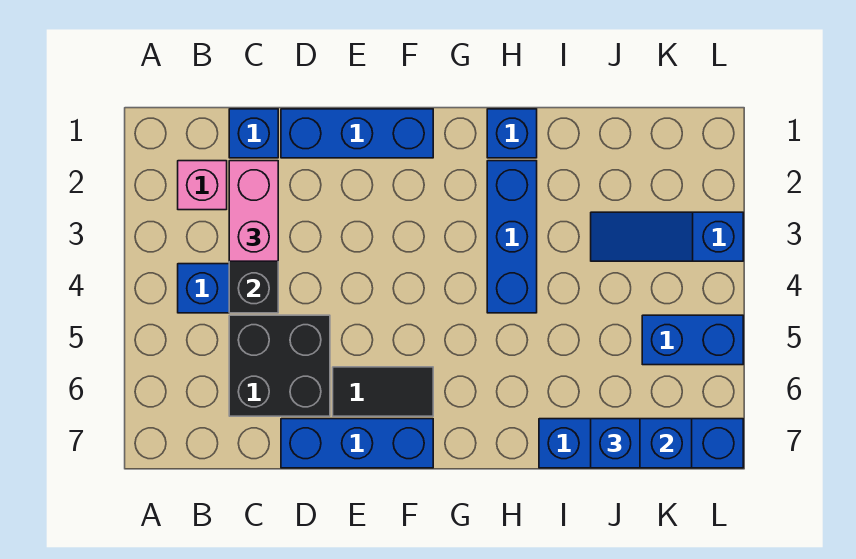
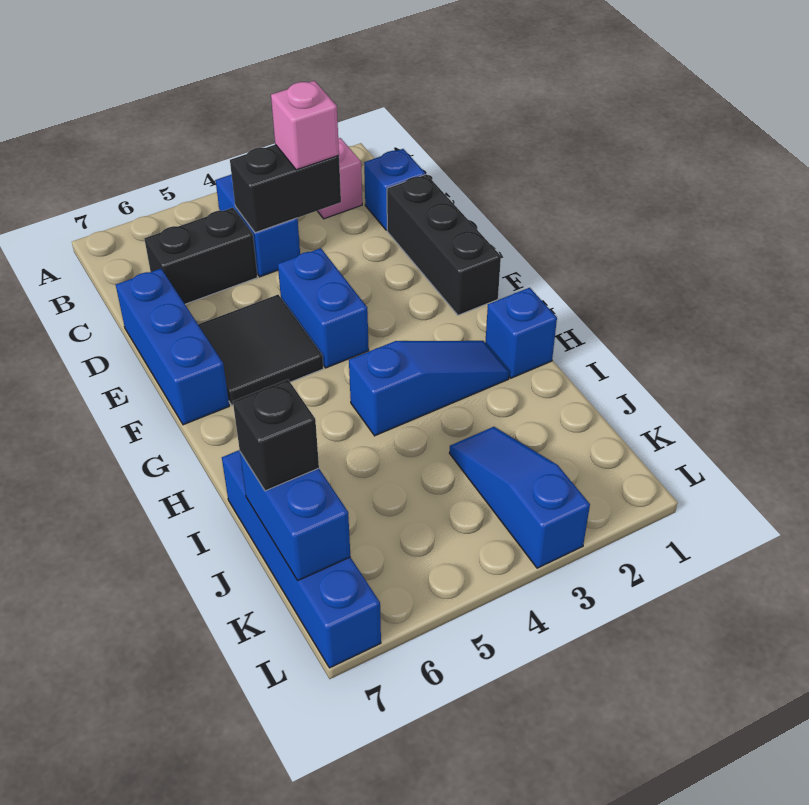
pink 1x2 brick [229,161,278,261] -> pink 1x1 brick [271,81,339,170]
black 2x2 brick [229,315,330,416] -> black 1x2 brick [144,208,258,304]
blue 1x3 brick [281,109,433,158] -> black 1x3 brick [387,174,501,315]
black 1x2 tile [333,367,433,416] -> black 2x2 tile [198,295,323,405]
blue 1x3 brick [487,161,537,313] -> blue 1x3 slope [349,341,509,436]
blue 1x1 brick [591,419,640,468] -> black 1x1 brick [233,379,319,491]
blue 1x2 brick [642,315,743,365] -> blue 1x2 brick moved to [278,248,369,368]

